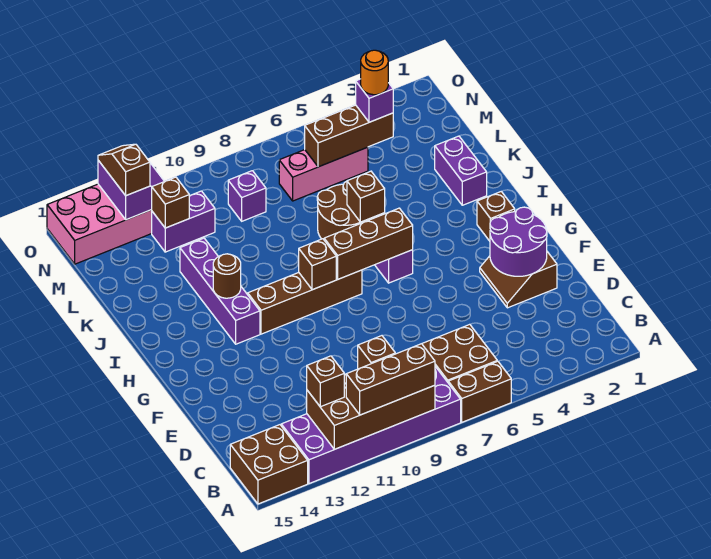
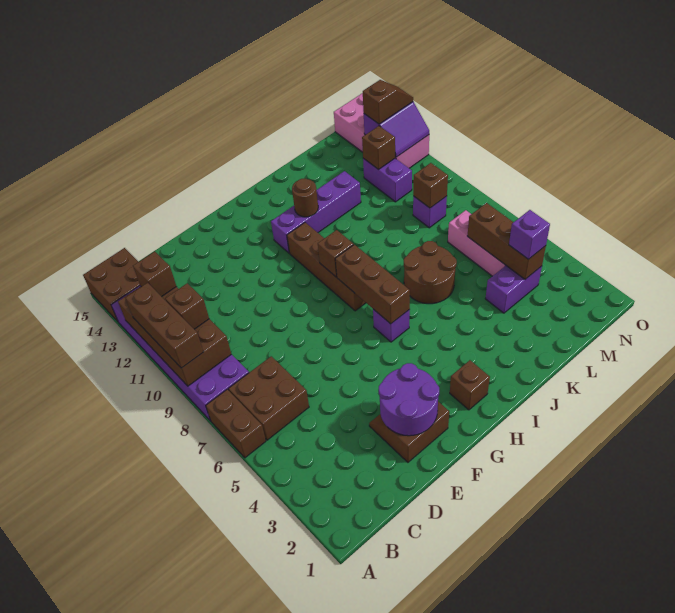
purple 1x2 brick [435,136,487,205] -> purple 1x2 brick moved to [485,266,542,313]
brown 1x1 brick [347,171,385,222] -> brown 1x1 brick moved to [413,163,448,208]
orange 1x1 round brick [361,50,388,95] -> none

